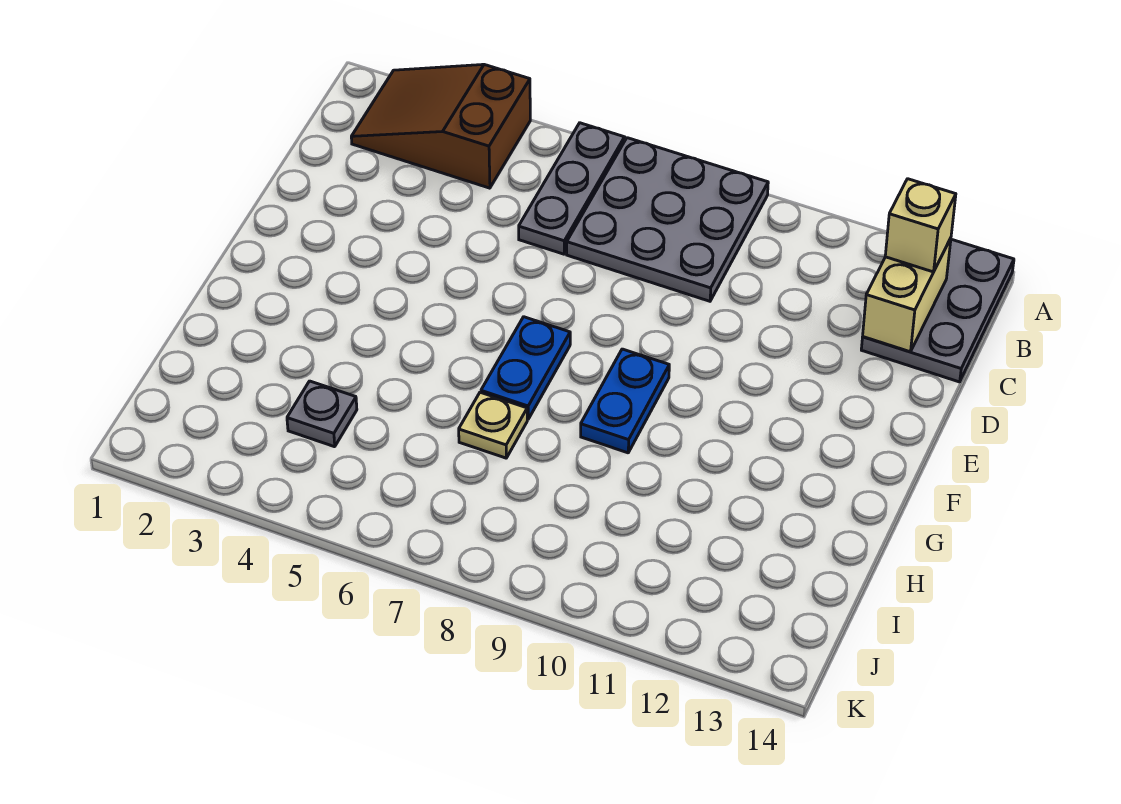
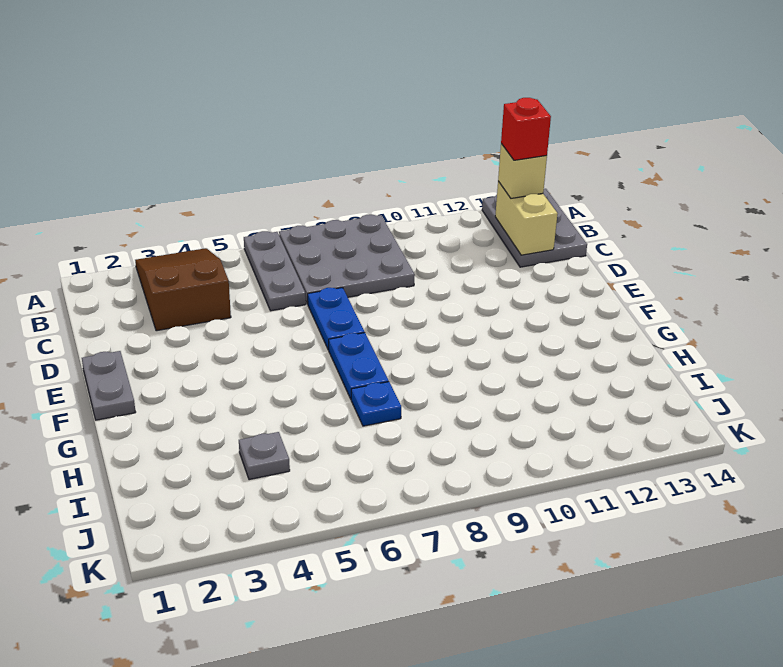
brown 2x3 slope [351,64,530,188] -> brown 2x3 slope turned to [135,248,231,331]
none -> red 1x1 brick [501,98,551,160]
none -> grey 1x2 plate [82,351,136,420]
blue 1x2 plate [581,349,669,453] -> blue 1x2 plate moved to [308,288,365,350]
tan 1x1 plate [459,392,527,458] -> blue 1x1 plate [351,382,401,426]

